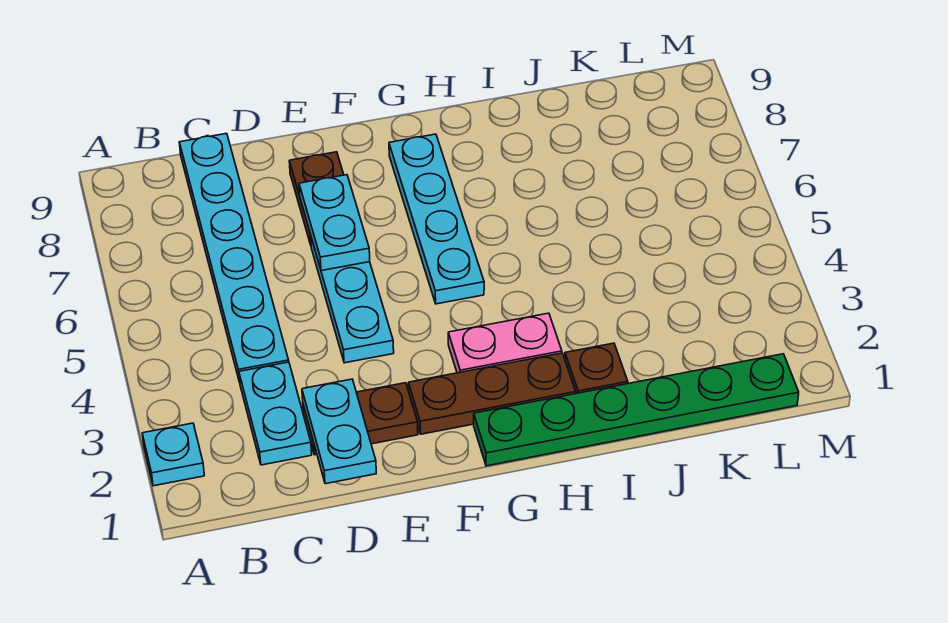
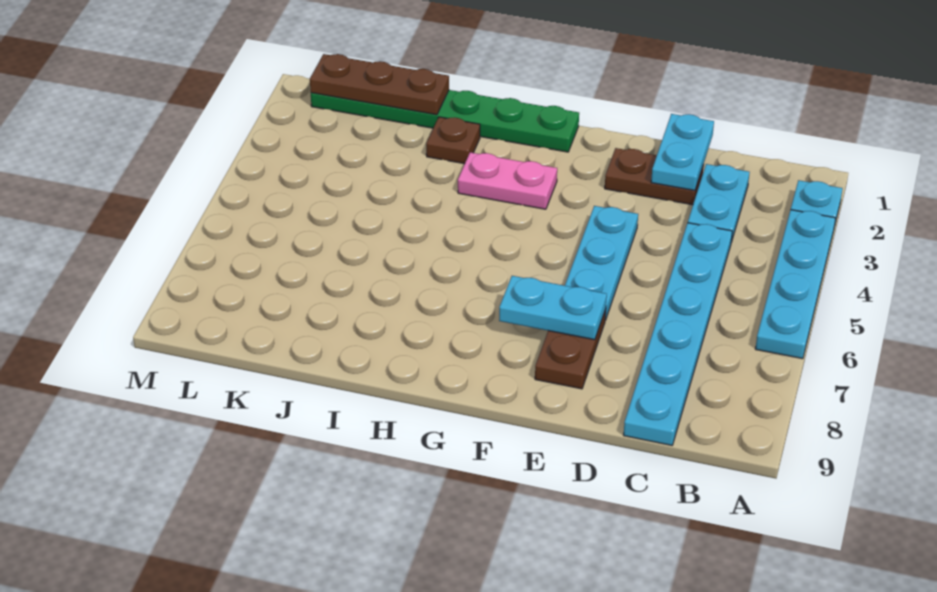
cyan 1x2 plate [299,175,370,271] -> cyan 1x2 plate turned to [499,276,607,340]
brown 1x3 plate [408,353,576,434] -> brown 1x3 plate moved to [310,54,449,115]
cyan 1x4 plate [389,134,484,304] -> cyan 1x4 plate moved to [755,210,835,359]

